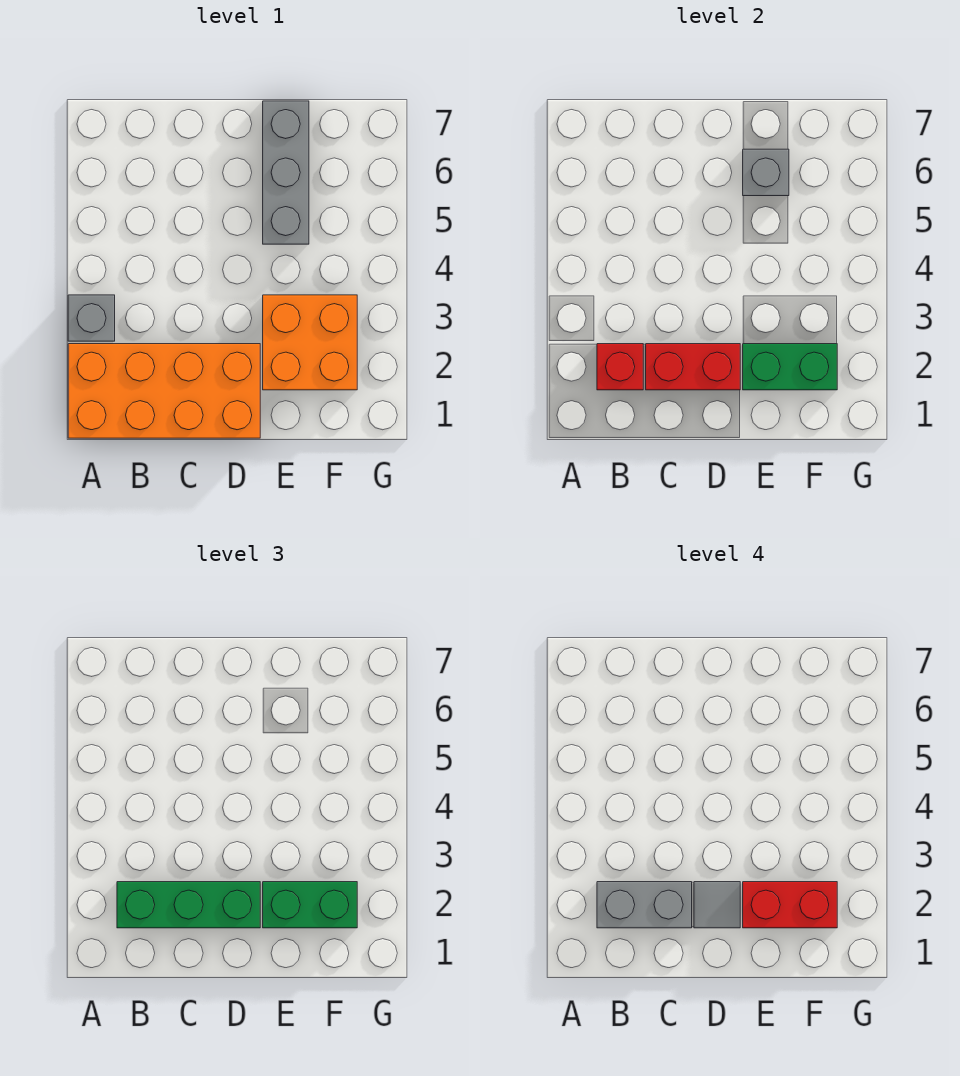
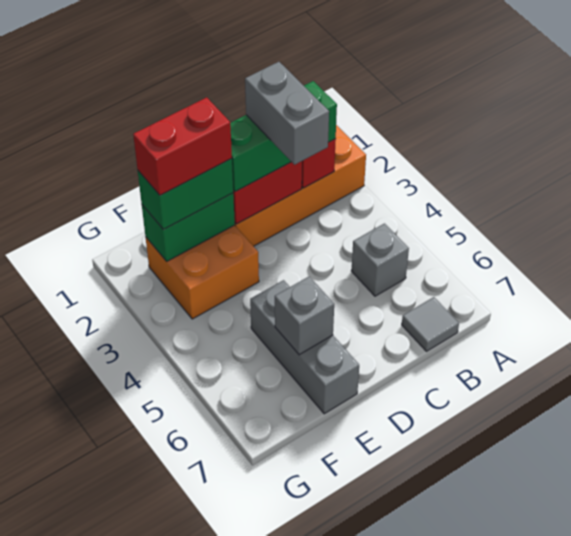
grey 1x1 brick [68,295,115,341] -> grey 1x1 brick moved to [351,224,409,296]
grey 1x2 brick [597,882,692,928] -> grey 1x2 brick turned to [245,62,329,165]
grey 1x1 tile [694,882,740,928] -> grey 1x1 tile moved to [402,297,459,351]

